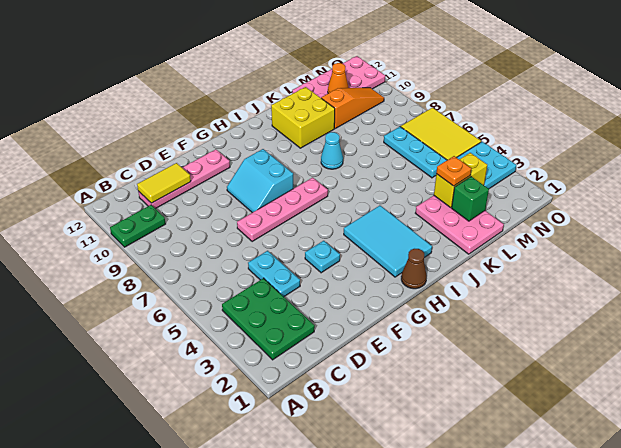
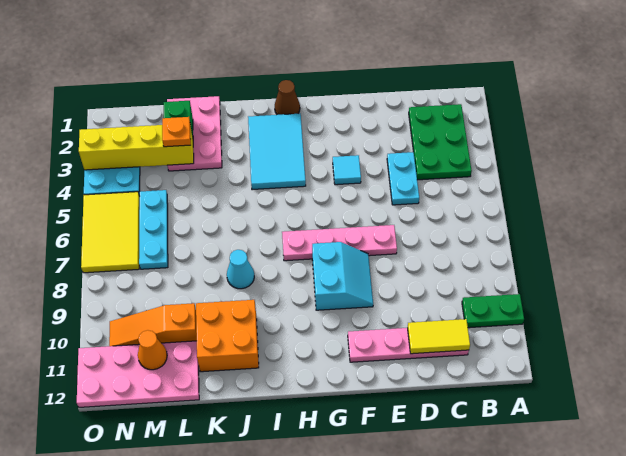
cyan 1x1 plate [305,241,340,273] -> cyan 1x1 tile [333,155,361,185]
yellow 2x2 brick [271,87,335,148] -> orange 2x2 brick [196,300,259,372]
yellow 1x2 brick [434,153,487,207] -> yellow 1x4 brick [79,125,194,170]

